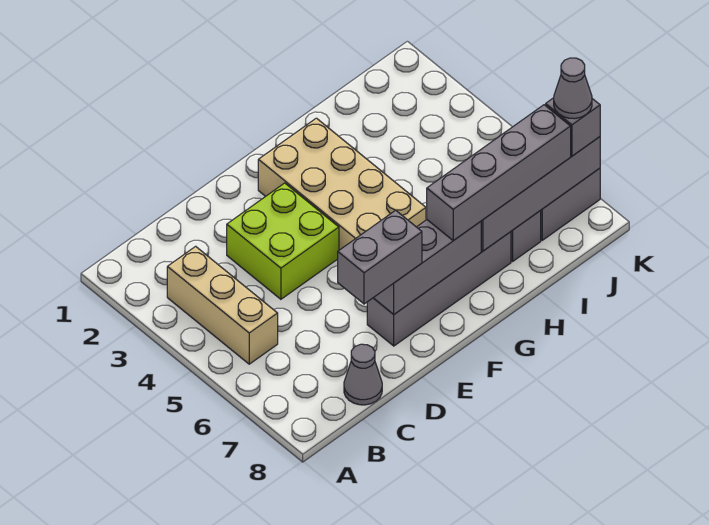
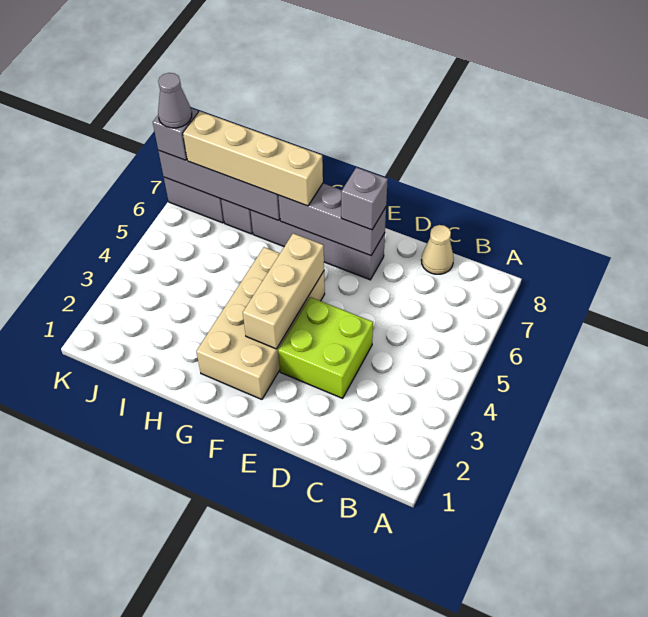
tan 1x3 brick [167,246,278,364] -> tan 1x3 brick moved to [243,233,324,349]
grey 1x1 cone [344,344,382,405] -> tan 1x1 cone [422,225,454,274]
grey 1x2 brick [338,210,422,304] -> grey 1x1 brick [341,167,388,230]
grey 1x4 brick [427,105,571,241] -> tan 1x4 brick [183,111,323,206]

